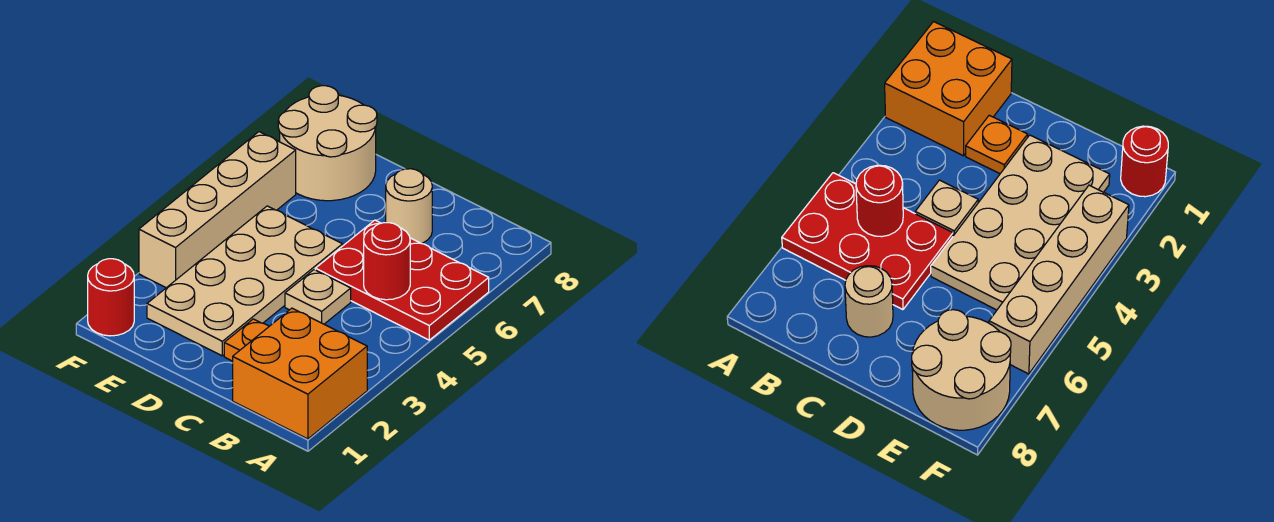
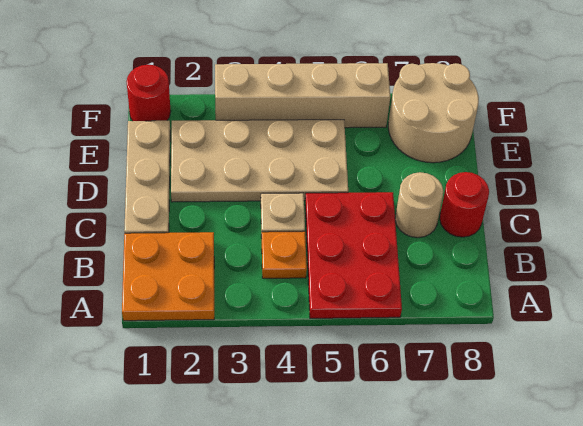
orange 2x2 brick [233,308,367,439] -> orange 2x2 plate [122,232,214,321]
red 1x1 round brick [364,223,410,300] -> red 1x1 round brick moved to [440,172,489,237]
none -> tan 1x3 plate [124,121,170,233]
orange 1x1 plate [224,319,269,361] -> orange 1x1 plate moved to [262,231,307,278]

